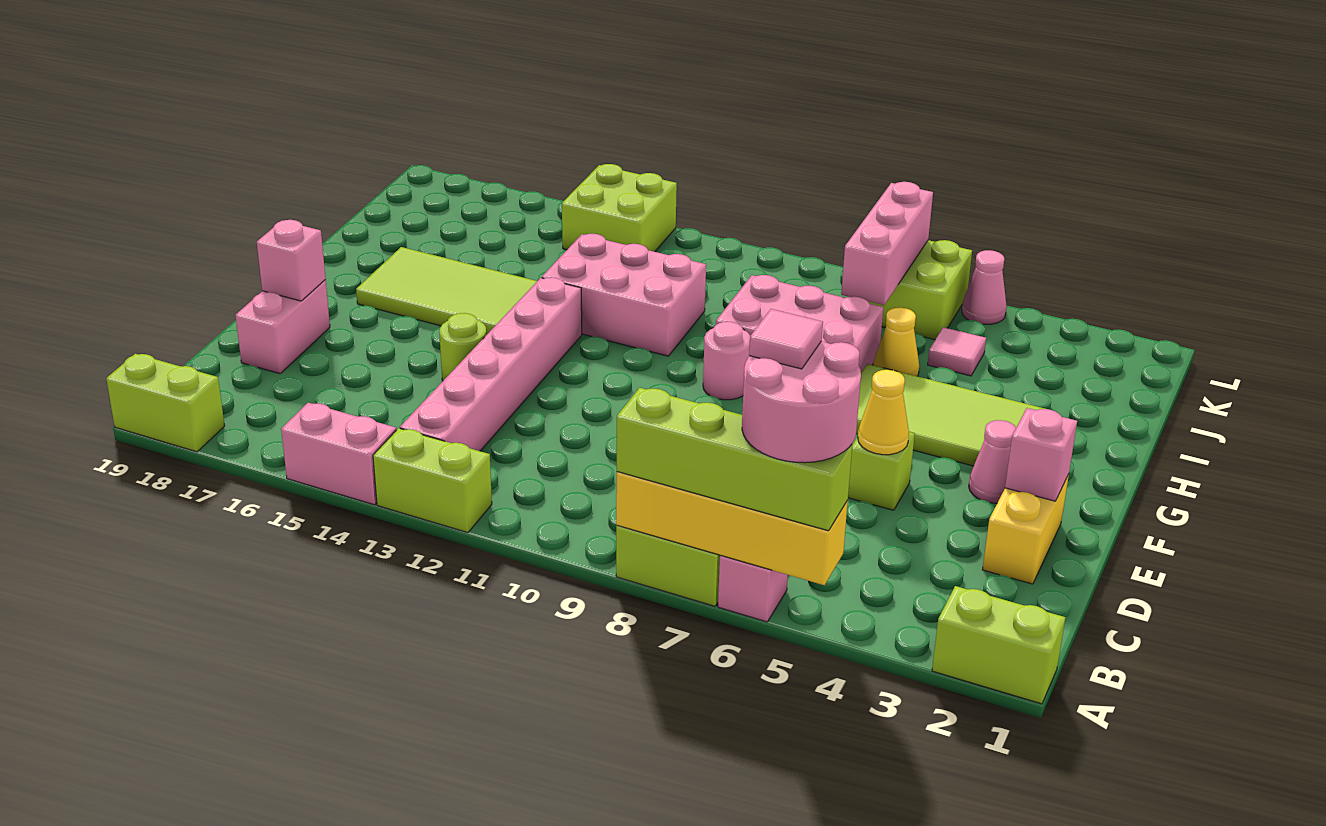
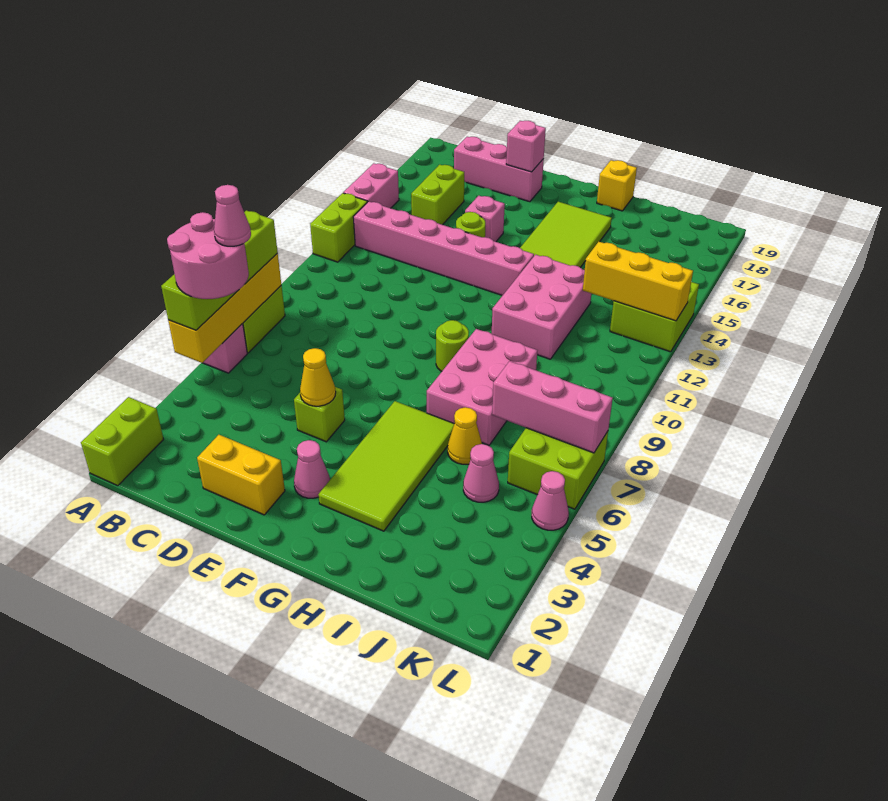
lime 1x2 brick [106,354,225,452] -> lime 1x2 brick moved to [411,164,464,225]
pink 1x1 tile [749,309,823,369] -> pink 1x1 cone [214,185,251,246]
pink 1x2 brick [235,280,330,374] -> pink 1x3 brick [454,137,544,202]
pink 1x1 brick [1005,408,1077,501] -> pink 1x1 brick moved to [465,196,505,242]
pink 1x1 round brick [703,322,750,400] -> lime 1x1 round brick [436,320,469,371]
none -> yellow 1x1 brick [597,160,637,211]
pink 1x1 tile [928,327,986,376] -> pink 1x1 cone [463,444,499,502]
none -> yellow 1x3 brick [583,242,693,321]

